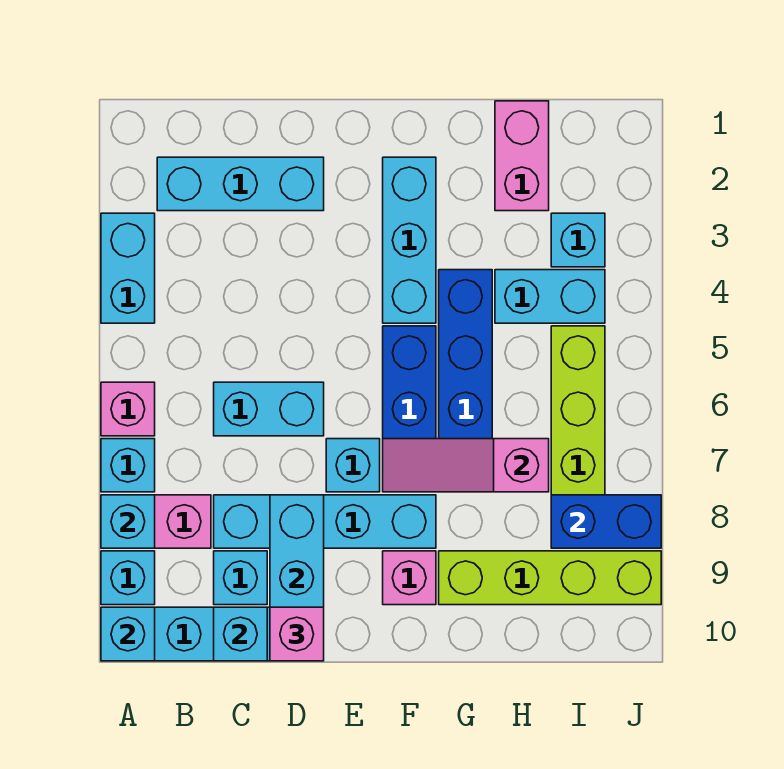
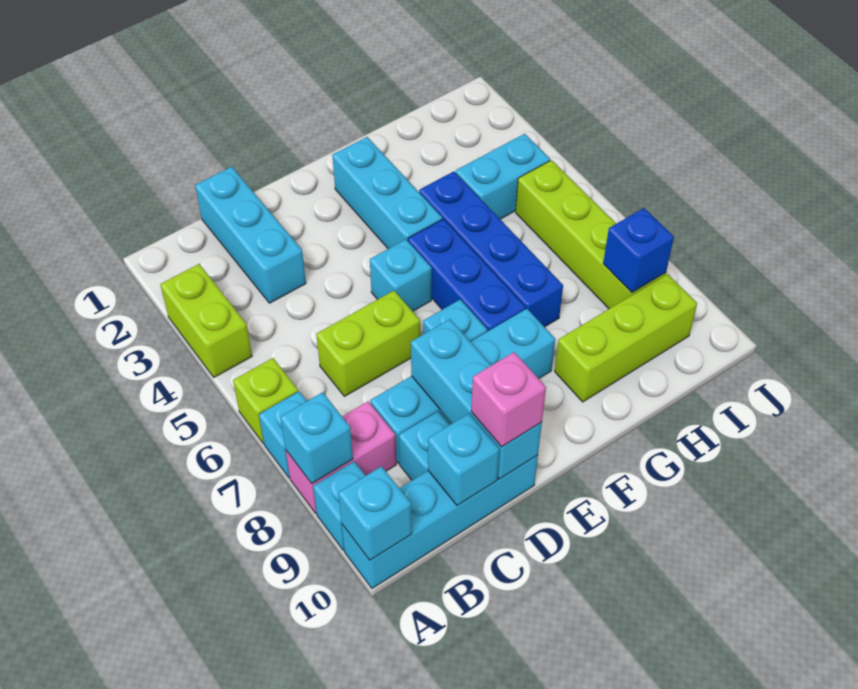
cyan 1x2 brick [101,213,155,323] -> lime 1x2 brick [160,264,252,377]
pink 1x1 brick [101,382,155,436] -> lime 1x1 brick [233,358,298,443]
cyan 1x3 brick [157,157,324,211] -> cyan 1x3 brick turned to [195,167,306,303]
cyan 1x2 brick [214,382,324,436] -> lime 1x2 brick [316,291,420,396]
pink 1x3 slope [383,439,549,492] -> none
pink 1x1 brick [383,551,436,605] -> none
lime 1x4 brick [439,551,661,605] -> lime 1x3 brick [555,274,697,402]
pink 1x2 brick [495,101,549,211] -> none
cyan 1x1 brick [551,213,605,267] -> cyan 1x1 brick moved to [370,240,432,311]
blue 1x2 brick [551,495,661,548] -> blue 1x1 brick [603,208,674,292]

